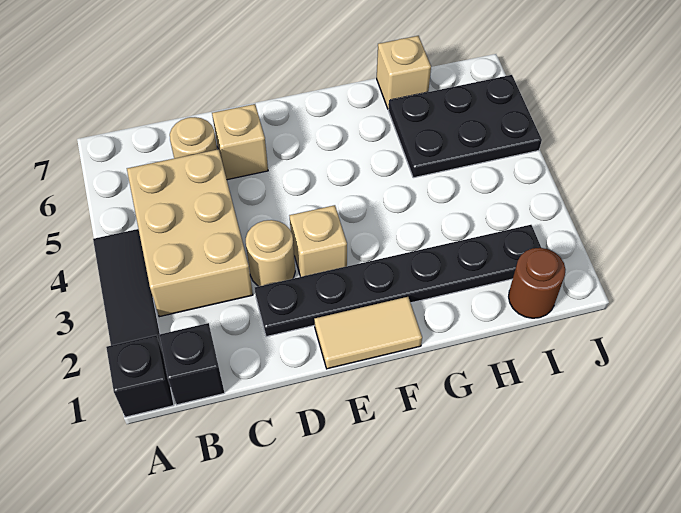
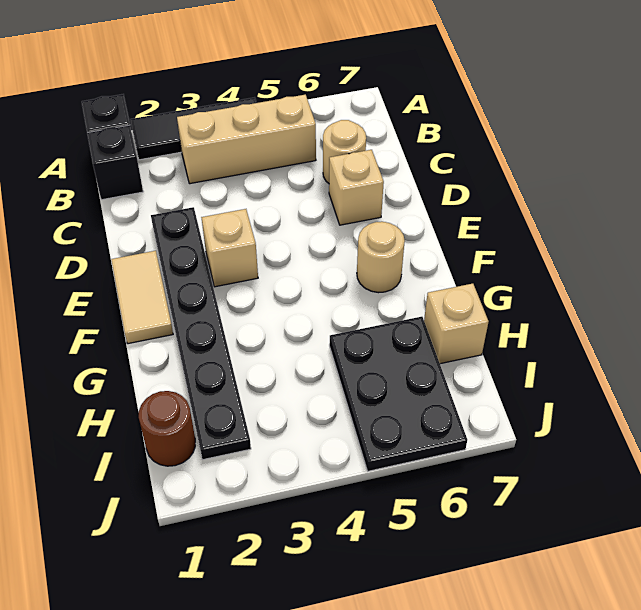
tan 2x3 brick [127,149,253,317] -> tan 1x3 brick [177,95,316,184]
tan 1x1 round brick [246,220,295,286] -> tan 1x1 round brick moved to [357,222,405,293]

